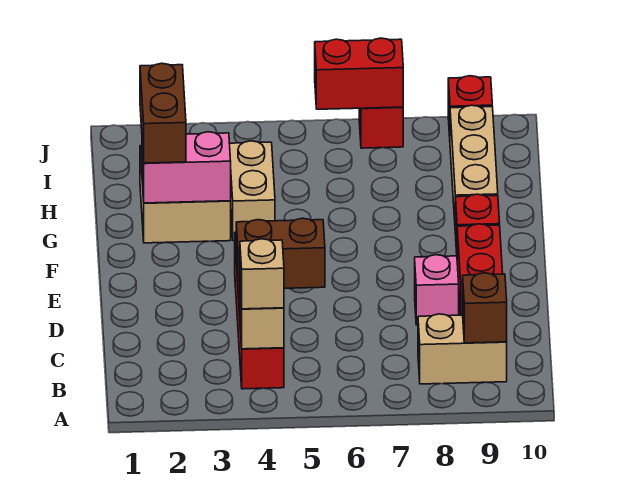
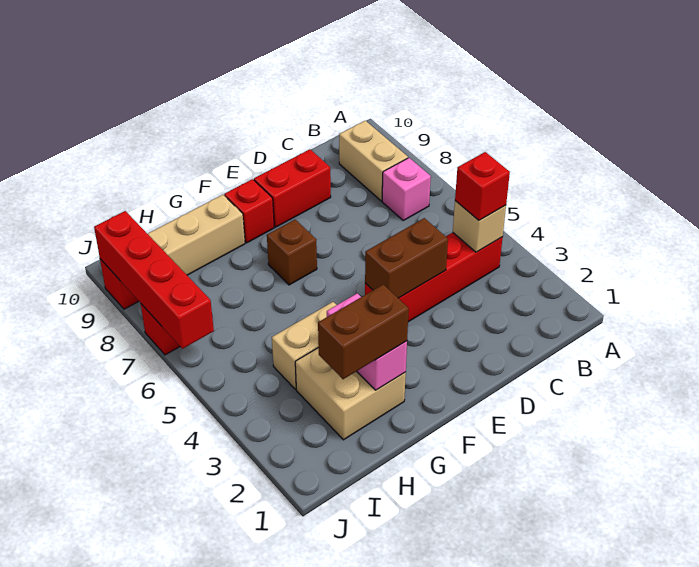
tan 1x1 brick [240,239,284,309] -> red 1x1 brick [455,152,510,220]
brown 1x1 brick [463,273,507,343] -> brown 1x1 brick moved to [267,220,317,285]
brown 1x2 brick [236,218,325,290] -> brown 1x2 brick turned to [365,218,448,298]
pink 1x1 brick [415,255,459,325] -> pink 1x1 brick moved to [382,158,431,220]
red 1x2 brick [315,38,403,109] -> red 1x4 brick [94,211,214,349]

